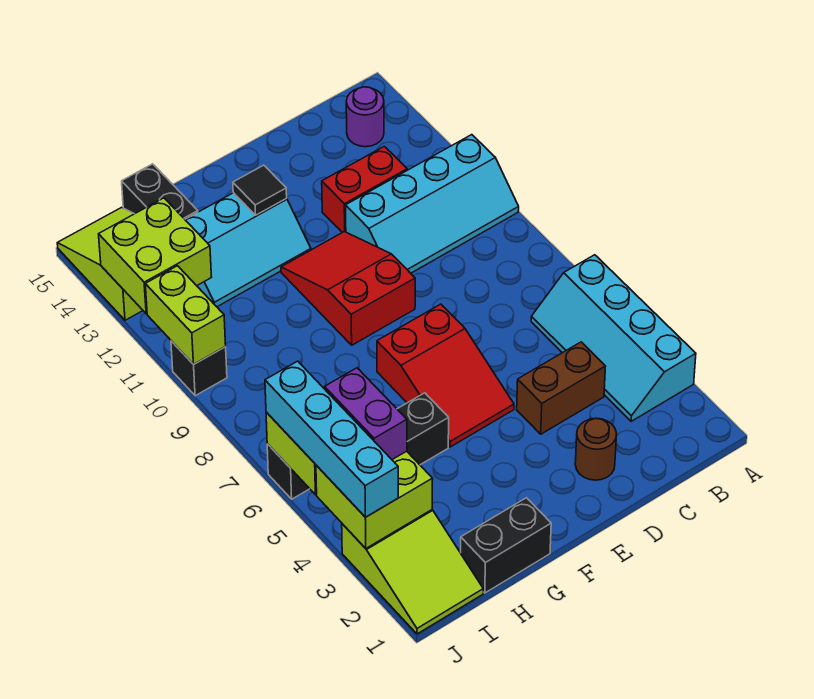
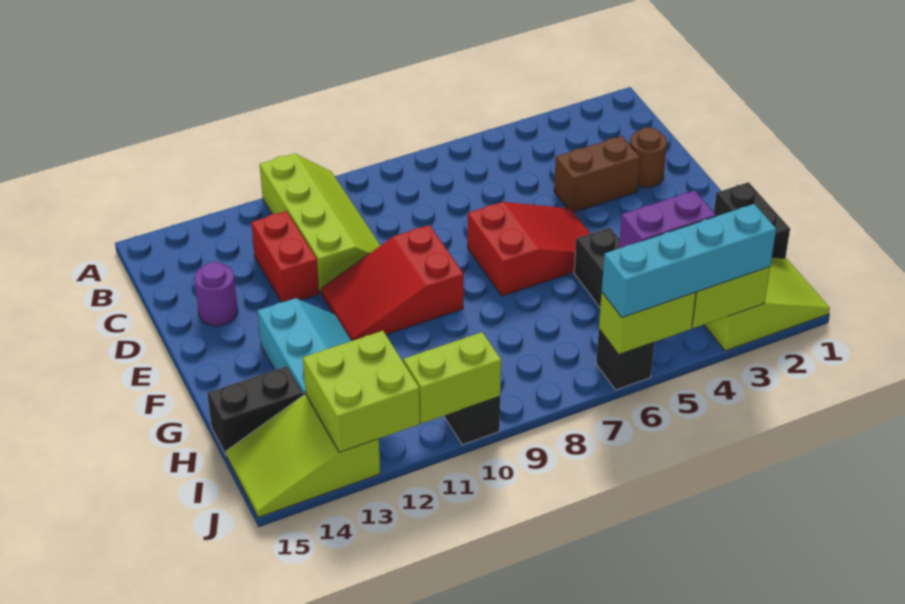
cyan 2x4 slope [531,255,696,421] -> none
cyan 2x4 slope [346,135,519,273] -> lime 2x4 slope [260,153,380,293]
purple 1x1 round brick [346,87,384,147] -> purple 1x1 round brick moved to [194,262,238,326]
brown 1x2 brick [517,342,606,434] -> brown 1x2 brick turned to [554,136,640,212]
black 1x1 tile [233,165,287,215] -> none

